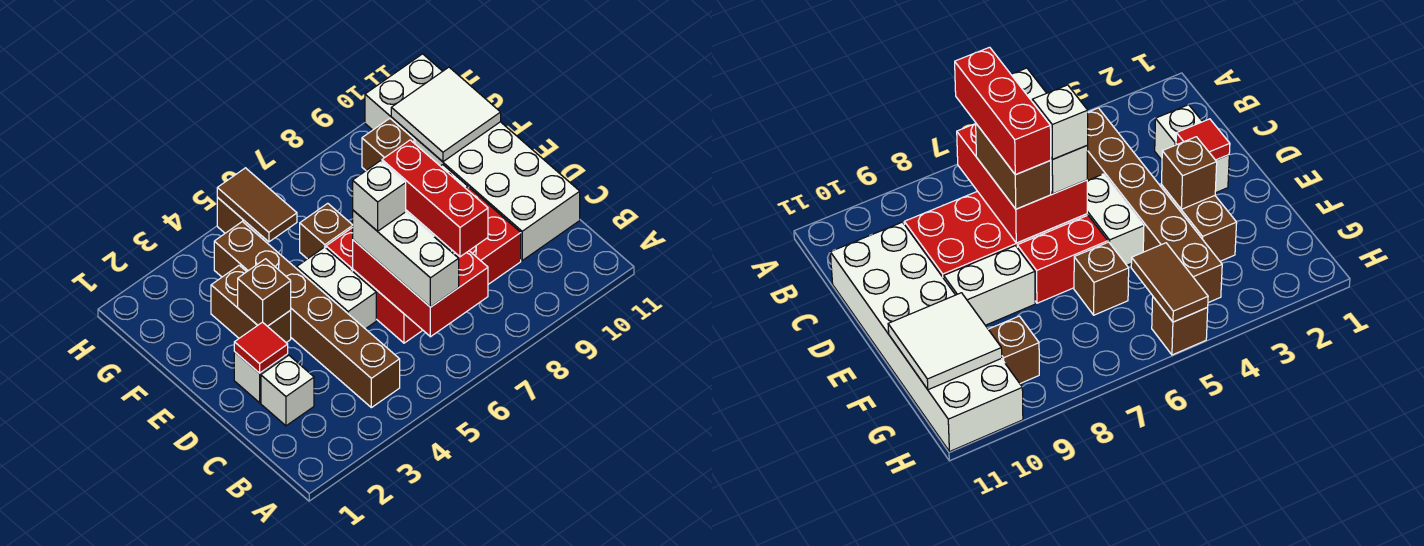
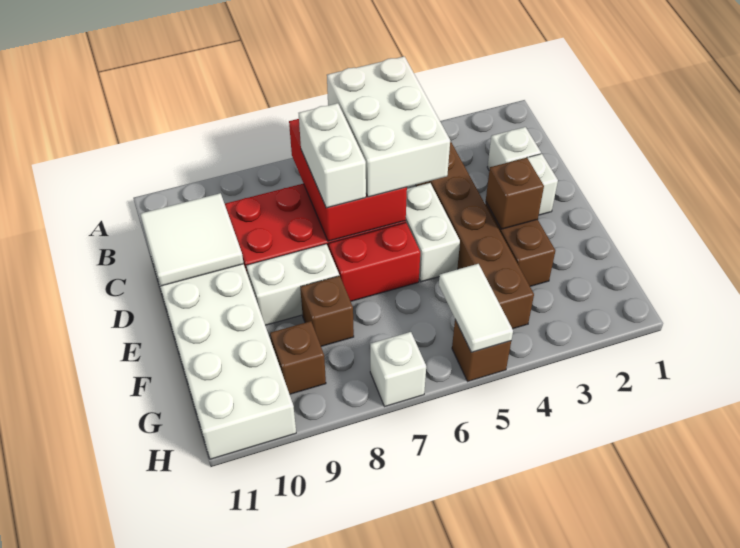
white 1x3 brick [353,210,459,307] -> white 2x3 brick [327,56,450,197]
red 1x3 brick [382,140,488,257] -> none
brown 1x2 brick [976,124,1051,209] -> white 1x2 brick [299,103,366,208]
red 1x1 tile [234,322,288,373] -> none
white 1x1 brick [353,161,406,231] -> white 1x1 brick moved to [370,332,426,407]
brown 1x1 brick [300,203,353,259] -> brown 1x1 brick moved to [300,276,354,346]
white 2x2 tile [391,67,501,162] -> white 2x2 tile moved to [140,193,244,286]
brown 1x2 tile [217,168,297,242] -> white 1x2 tile [439,264,513,352]

